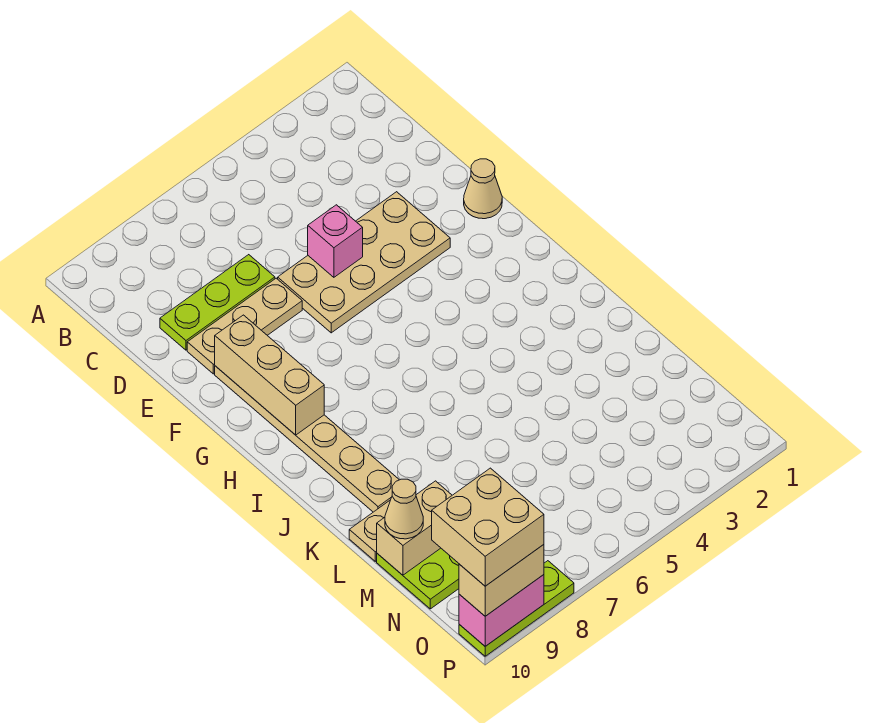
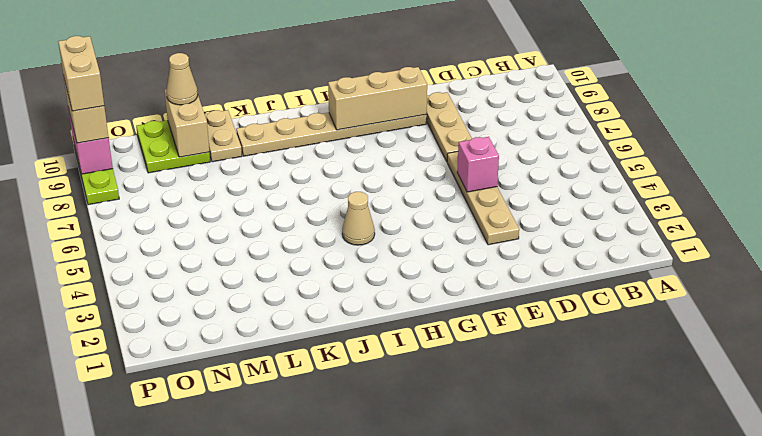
lime 1x3 plate [160,255,275,350] -> none
tan 2x4 plate [278,192,450,333] -> tan 1x4 plate [447,151,519,245]
tan 1x1 cone [464,159,502,219] -> tan 1x1 cone moved to [342,192,375,245]
tan 2x2 brick [432,468,544,586] -> tan 1x2 brick [58,36,104,111]

